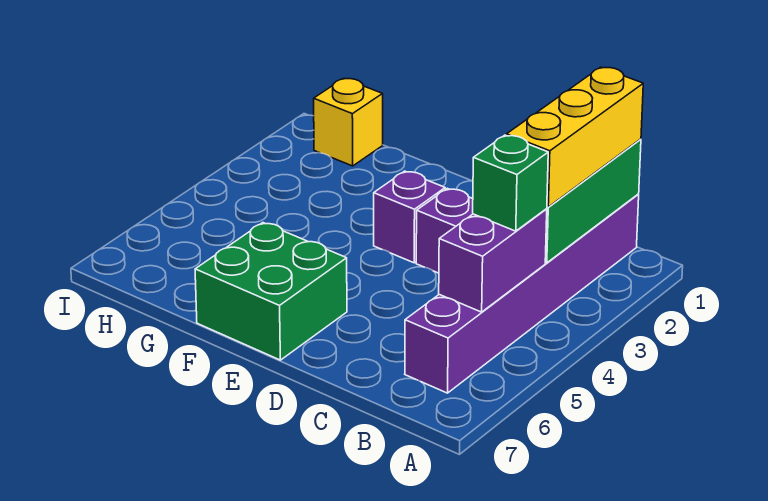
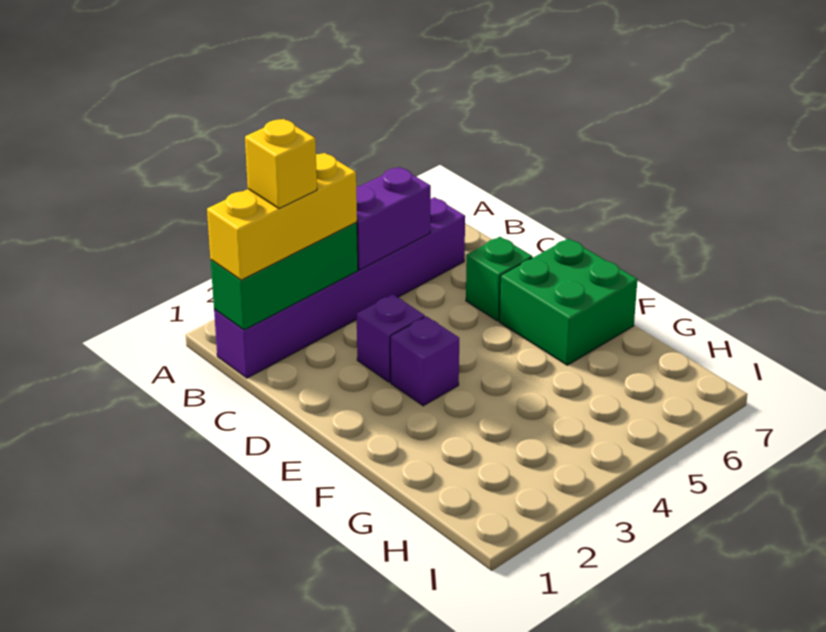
green 1x1 brick [473,135,548,231] -> green 1x1 brick moved to [466,237,532,321]
yellow 1x1 brick [314,78,383,166] -> yellow 1x1 brick moved to [245,119,317,209]

